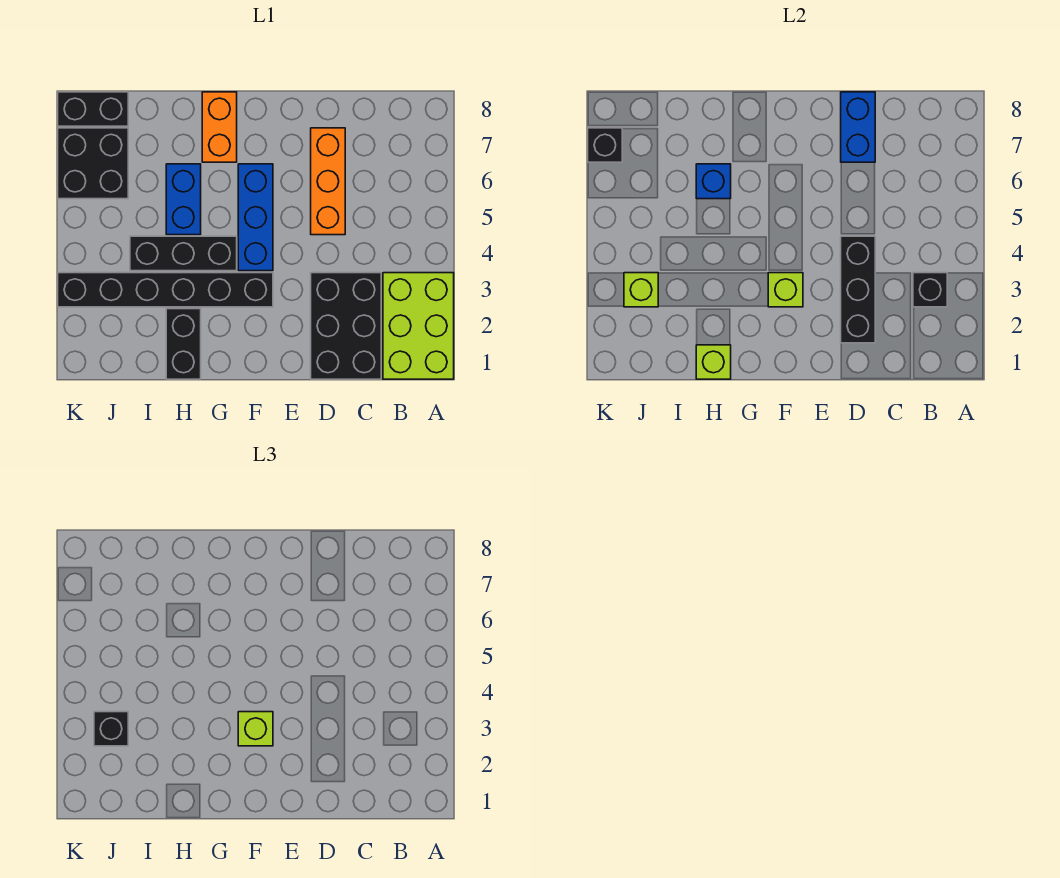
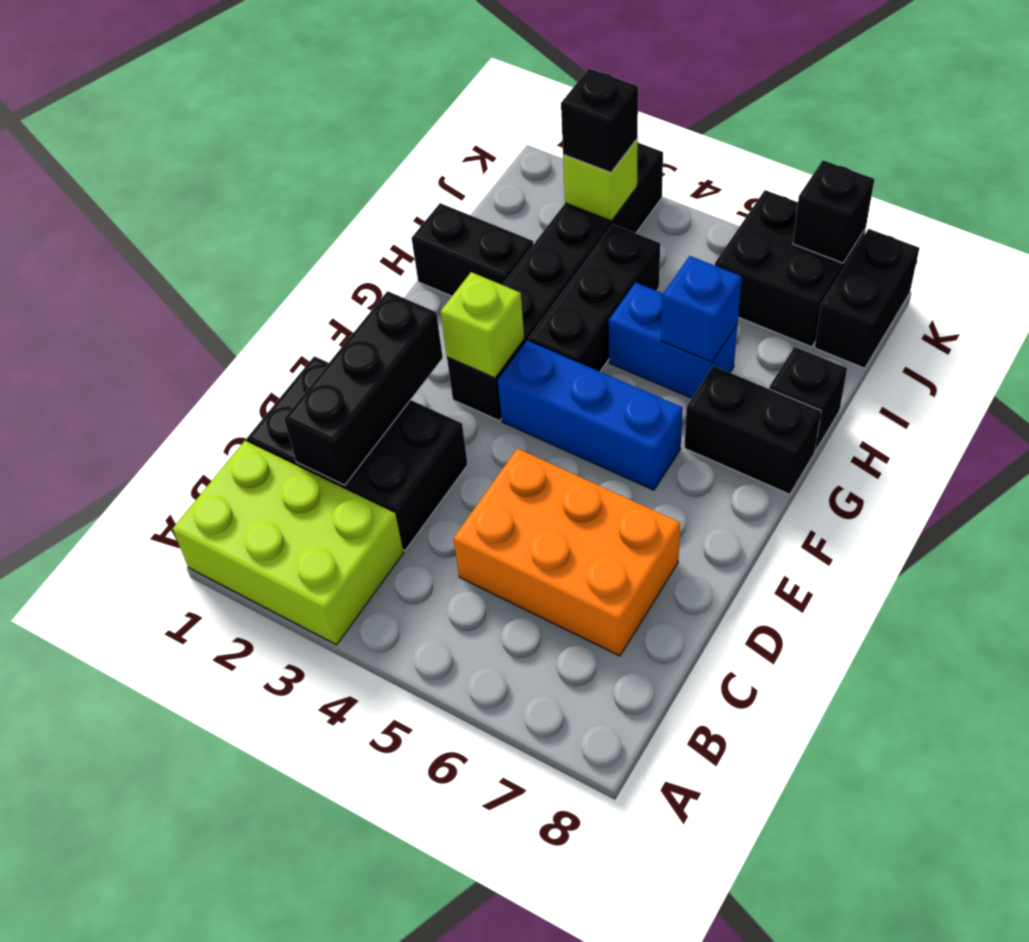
black 1x1 brick [913,273,947,307] -> black 1x1 brick moved to [769,347,847,451]
black 1x3 brick [841,236,875,343] -> black 1x3 brick turned to [284,291,443,485]
orange 1x3 brick [311,128,345,235] -> orange 2x3 brick [453,448,680,656]
blue 1x2 brick [841,92,875,162] -> none
lime 1x1 brick [238,712,273,746] -> none
orange 1x2 brick [202,92,237,162] -> black 1x2 brick [684,366,821,494]
lime 1x1 brick [696,345,731,379] -> none

